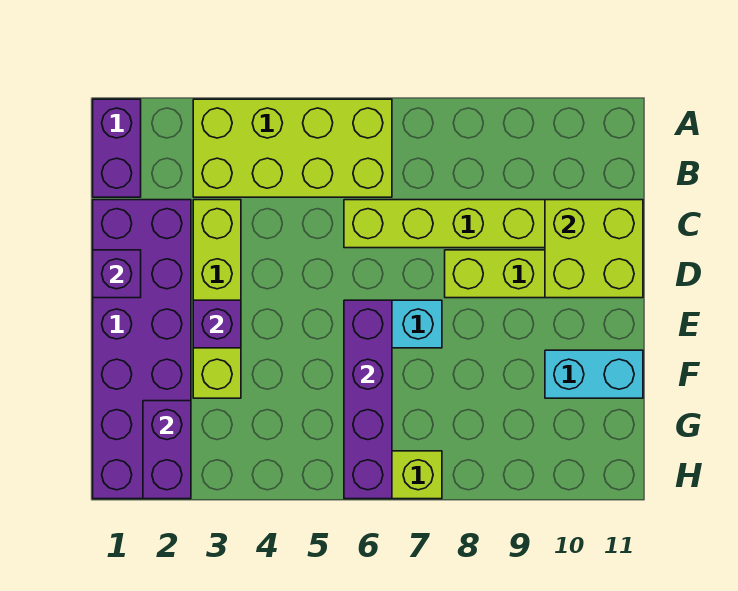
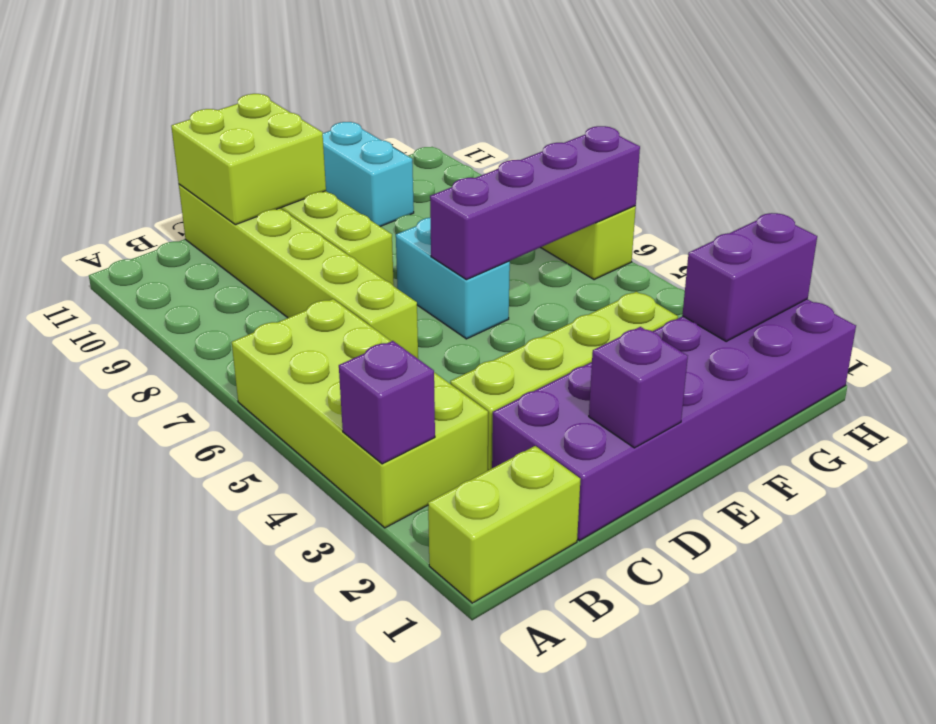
purple 1x2 brick [93,99,141,197] -> lime 1x2 brick [428,446,580,603]
purple 1x1 brick [193,300,241,348] -> purple 1x1 brick moved to [339,341,435,464]

